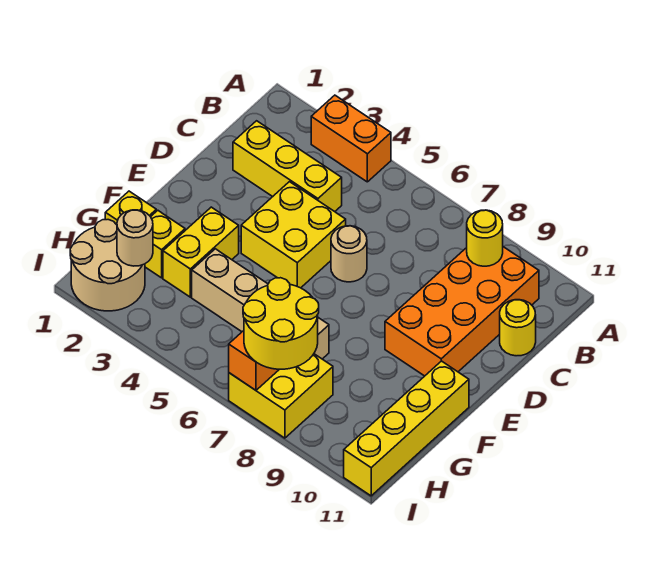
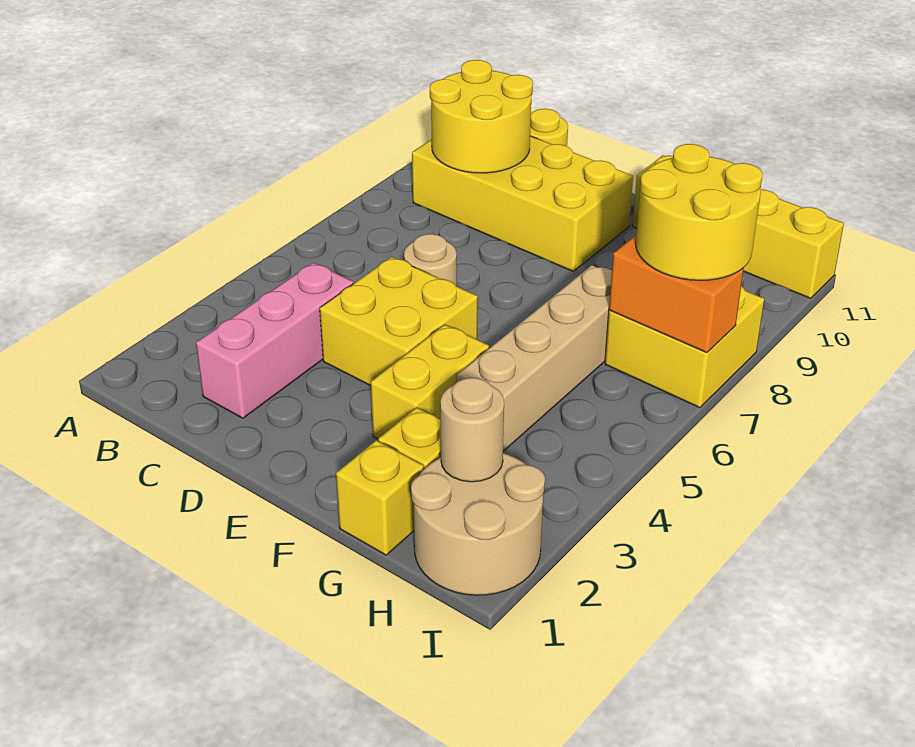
orange 1x2 brick [311,95,391,182] -> none
orange 2x4 brick [385,247,539,376] -> yellow 2x4 brick [412,136,633,271]
yellow 1x1 round brick [467,210,503,266] -> yellow 2x2 round brick [430,60,533,173]
yellow 1x3 brick [233,121,342,212] -> pink 1x3 brick [196,263,353,418]
yellow 1x2 brick [163,207,239,297] -> yellow 1x2 brick turned to [371,325,489,439]

